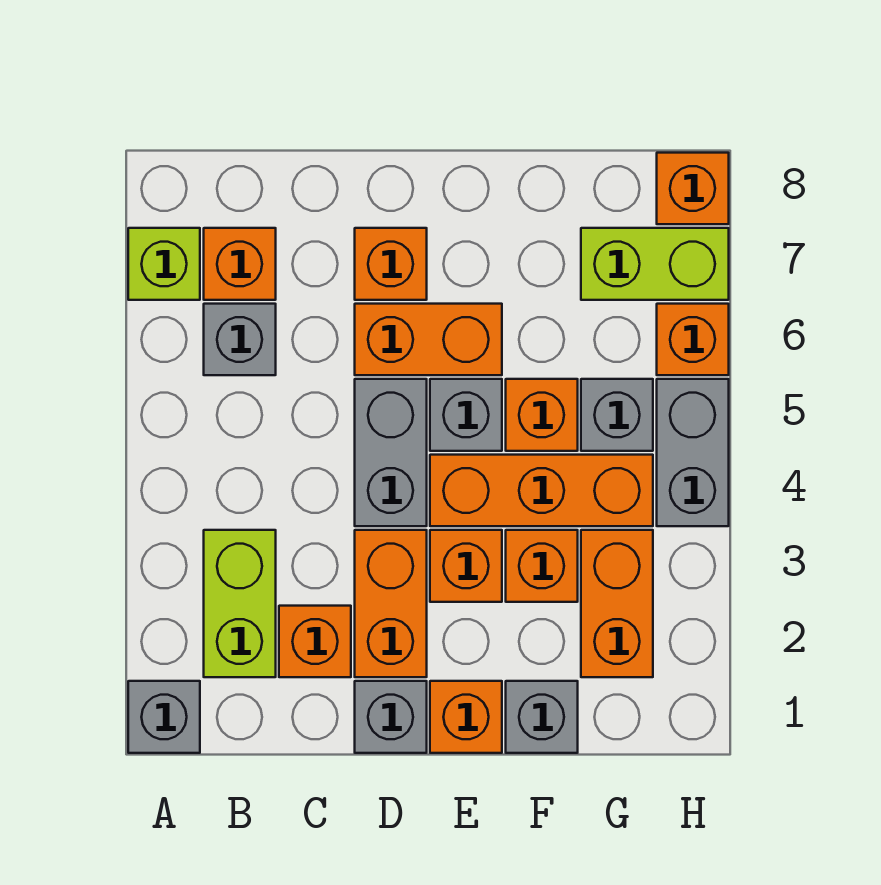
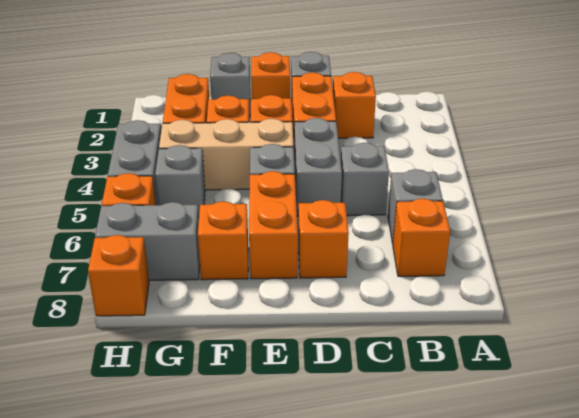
grey 1x1 brick [128,681,200,753] -> grey 1x1 brick moved to [341,143,389,216]
lime 1x1 brick [128,228,200,300] -> none
lime 1x2 brick [204,530,276,677] -> none
orange 1x2 brick [355,304,502,375] -> orange 1x2 brick turned to [249,171,298,279]
orange 1x3 brick [430,455,653,526] -> tan 1x3 brick [159,119,294,190]
orange 1x1 brick [506,379,578,451] -> orange 1x1 brick moved to [198,201,249,280]
lime 1x2 brick [581,228,729,300] -> grey 1x2 brick [95,202,200,280]

